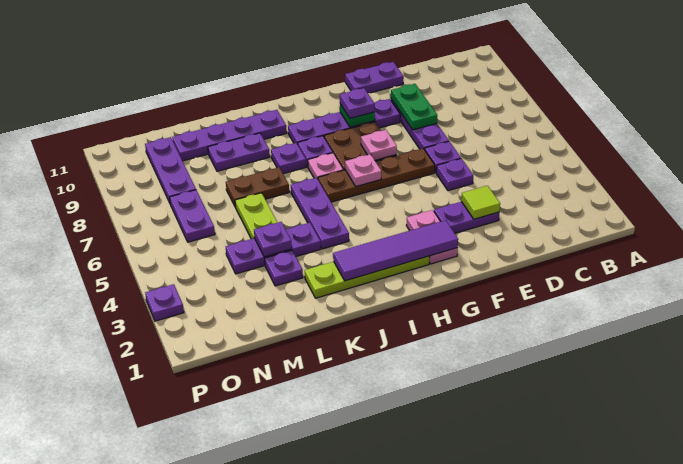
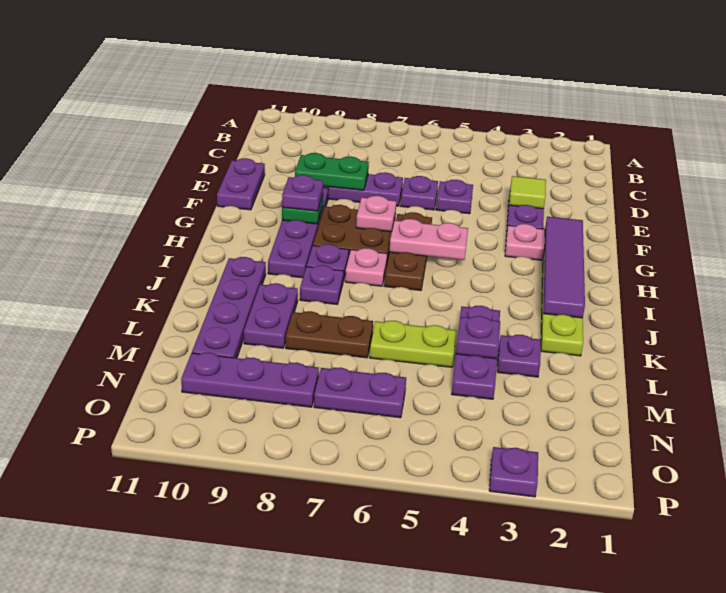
brown 1x4 plate [318,148,435,202] -> brown 1x3 plate [384,212,432,291]
pink 1x1 plate [345,154,381,186] -> pink 1x2 plate [389,219,468,260]
purple 1x3 plate [291,178,349,249] -> none
brown 1x2 plate [226,167,289,207] -> brown 1x2 plate turned to [286,311,373,358]

